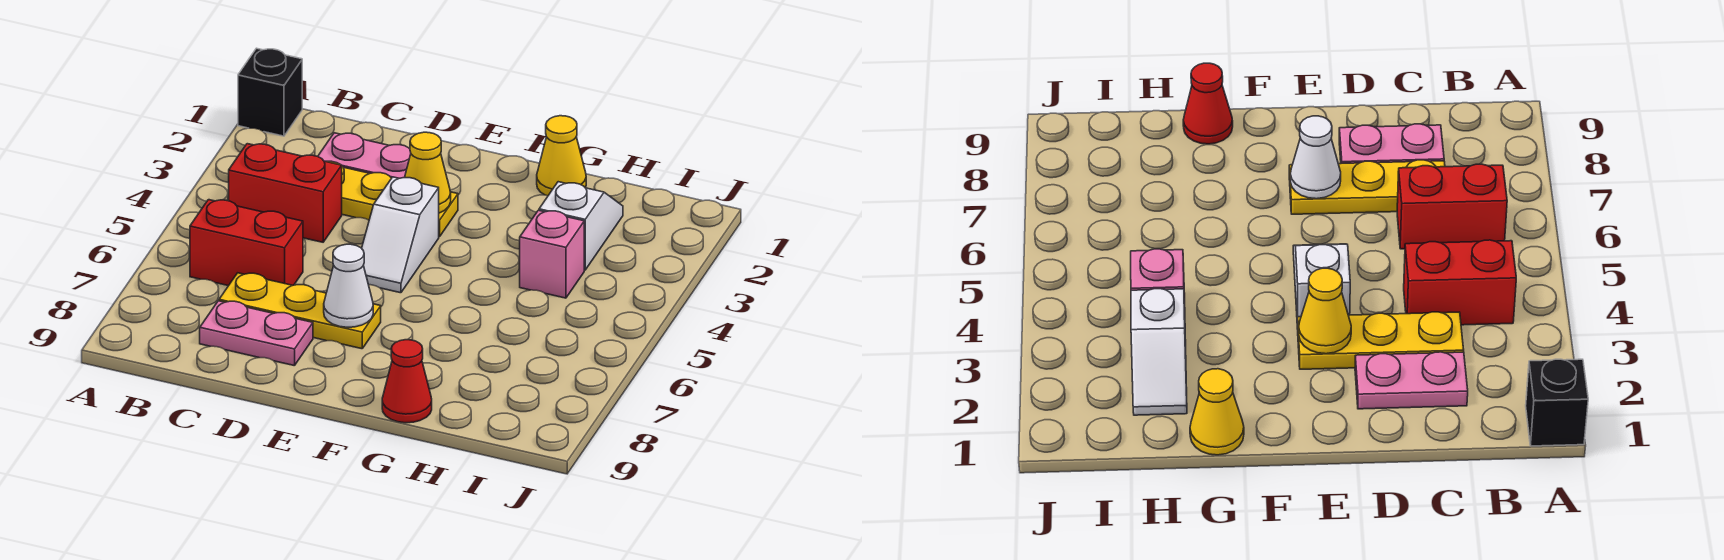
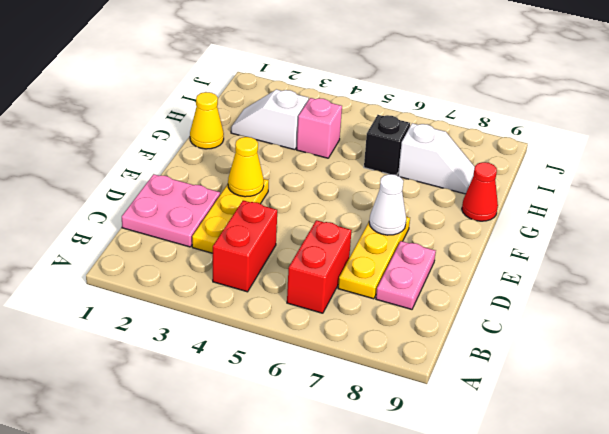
black 1x1 brick [238,48,302,136] -> black 1x1 brick moved to [364,115,410,175]
pink 1x2 plate [318,133,411,178] -> pink 2x2 plate [122,174,220,247]
white 1x2 slope [362,177,439,293] -> white 1x2 slope moved to [398,123,475,194]

